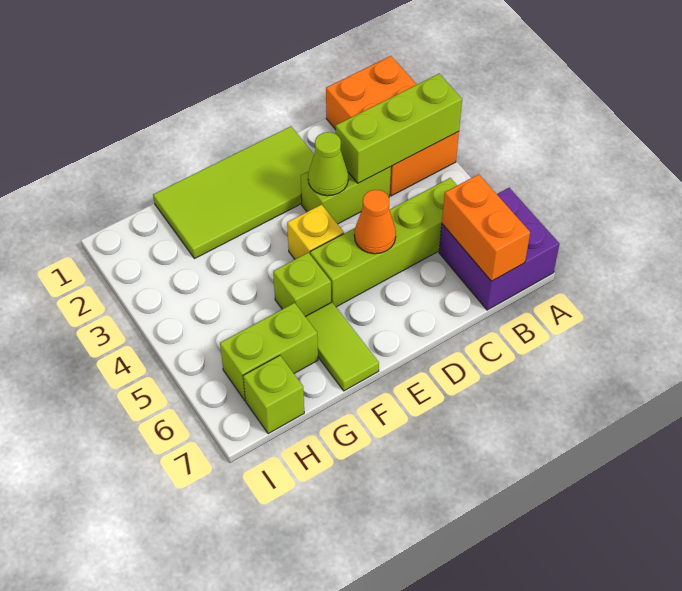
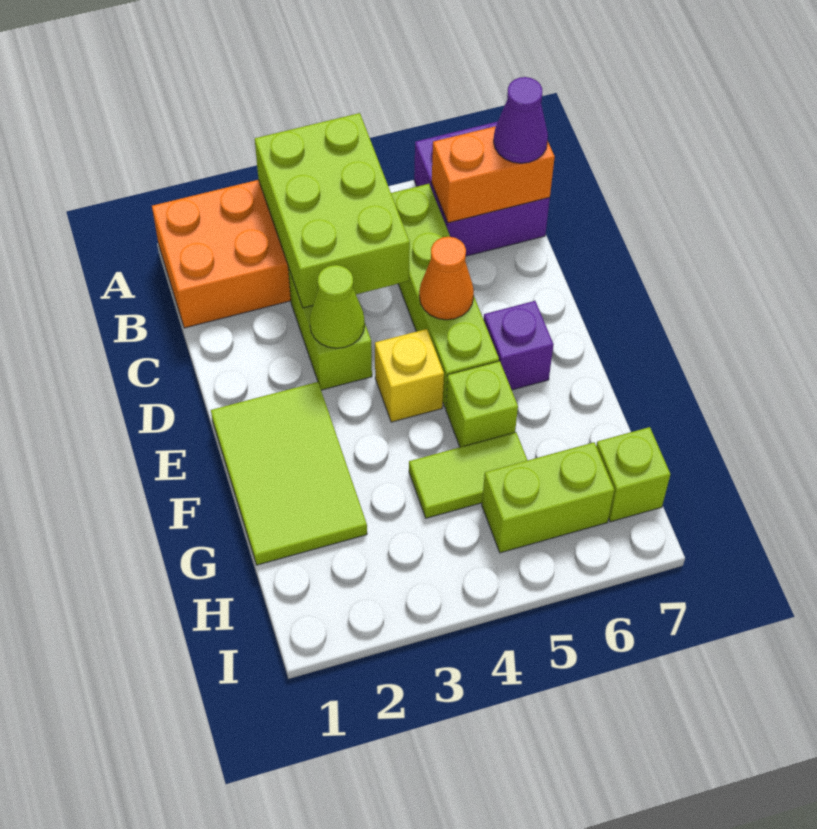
lime 1x3 brick [336,74,462,183] -> lime 2x3 brick [255,113,410,308]
none -> purple 1x1 cone [494,77,548,163]
lime 2x4 tile [153,126,314,259] -> lime 2x3 tile [211,382,367,565]
none -> purple 1x1 brick [484,301,554,390]
lime 1x2 tile [305,302,379,391] -> lime 1x2 tile moved to [409,432,527,518]
lime 1x2 brick [220,303,318,401] -> lime 1x2 brick turned to [482,442,614,553]

